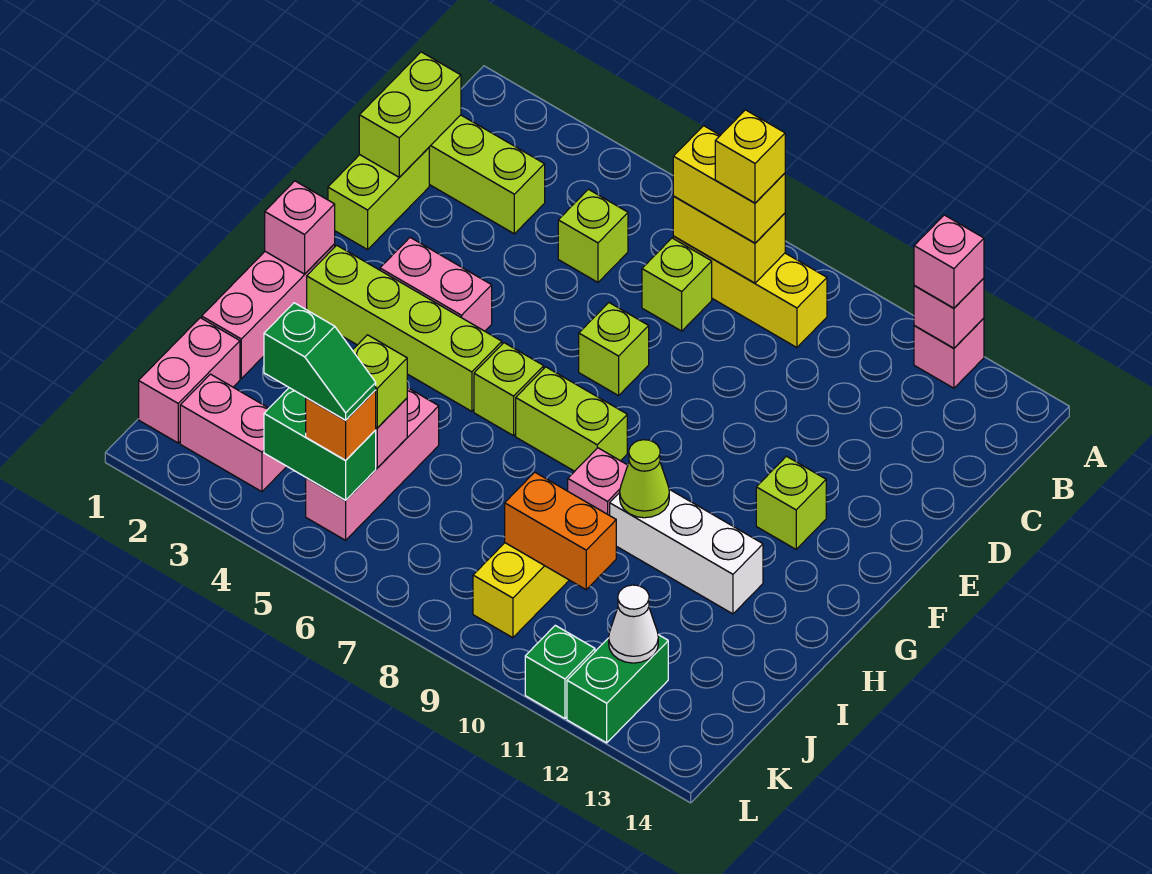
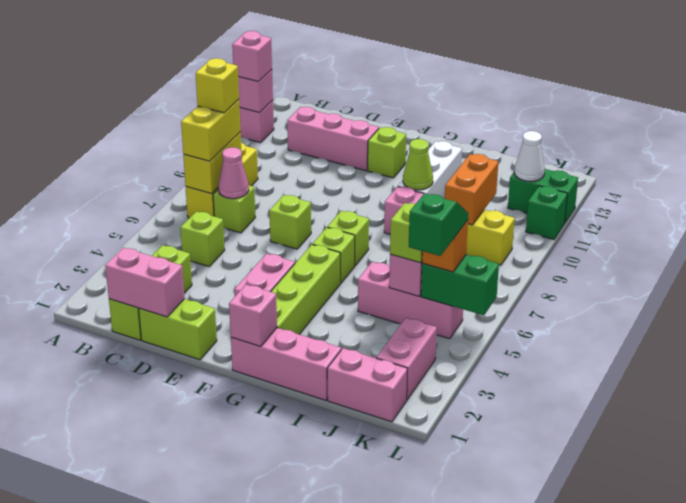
lime 1x2 brick [359,52,461,177] -> pink 1x2 brick [105,248,185,317]
none -> pink 1x1 cone [218,147,249,199]
none -> pink 1x3 brick [287,107,379,171]
lime 1x2 brick [516,367,627,471] -> lime 1x1 brick [327,211,369,266]
green 1x2 brick [264,388,376,500] -> green 1x2 brick turned to [421,255,499,315]

